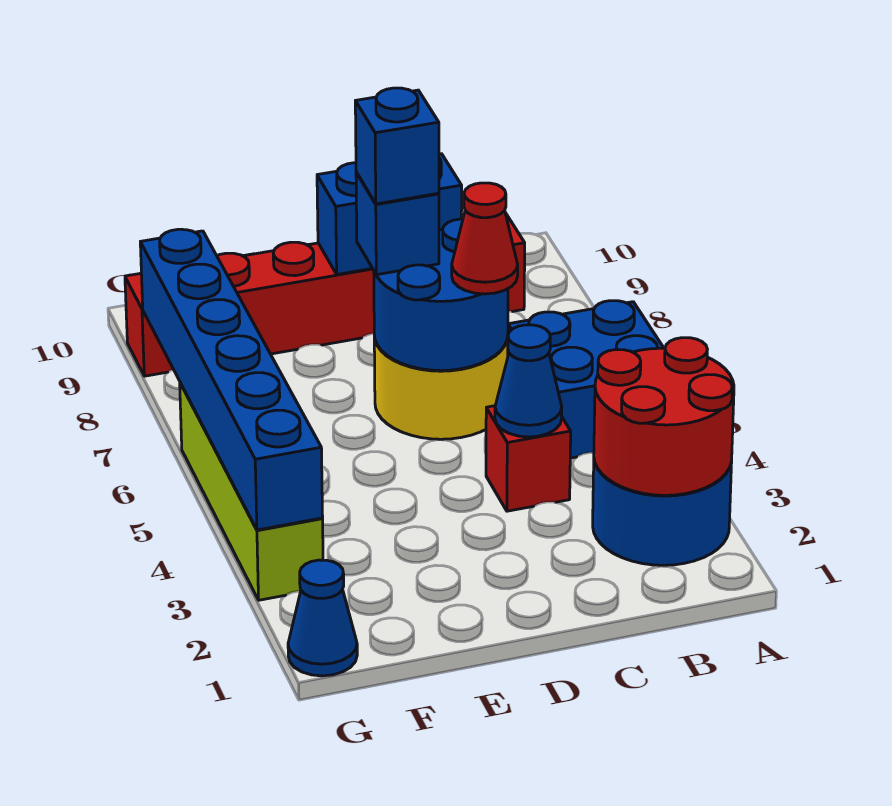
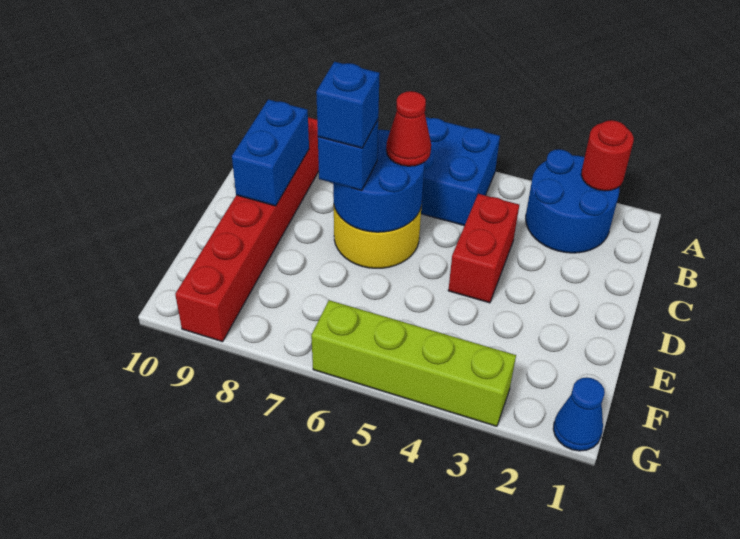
red 2x2 round brick [594,338,734,495] -> red 1x1 round brick [581,120,634,191]
red 1x1 brick [486,406,571,511] -> red 1x2 brick [448,194,519,303]
blue 1x1 cone [495,325,562,437] -> none
blue 1x6 brick [140,229,323,530] -> none

